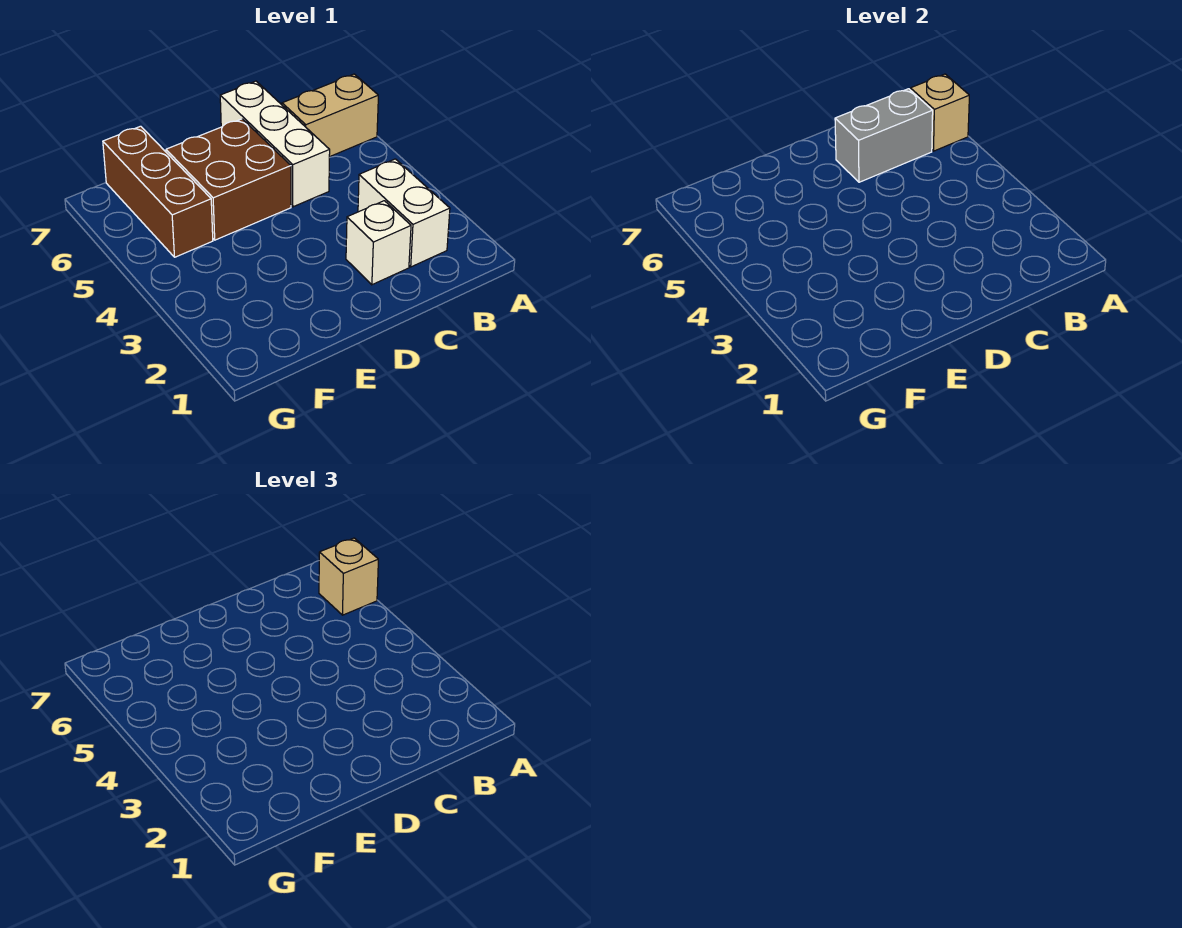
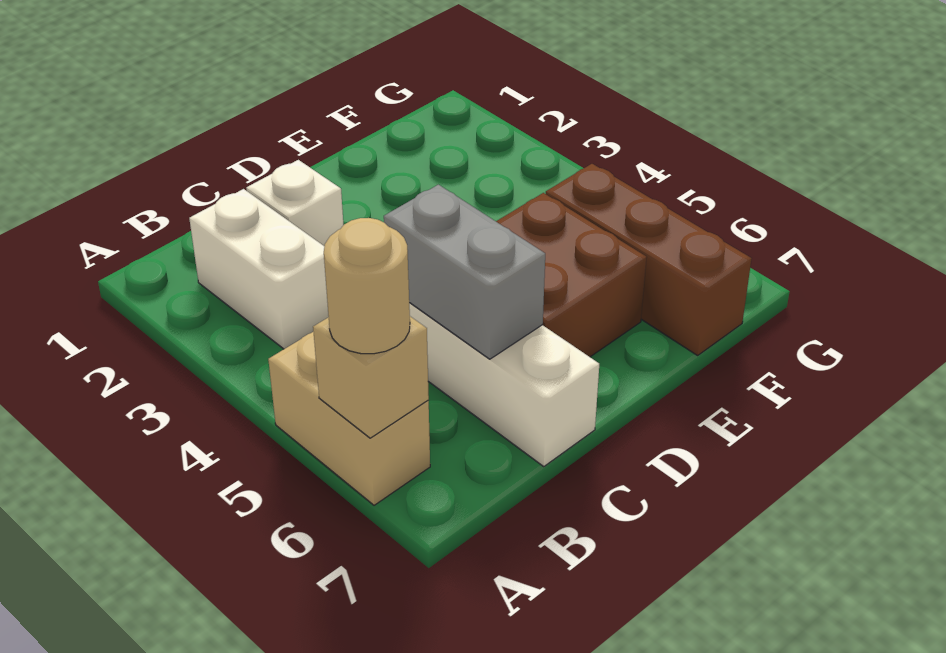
tan 1x2 brick [282,74,378,157] -> tan 1x2 brick turned to [268,332,430,505]
tan 1x1 brick [319,538,378,615] -> tan 1x1 round brick [324,218,410,354]
grey 1x2 brick [835,89,933,182] -> grey 1x2 brick turned to [384,185,545,359]

